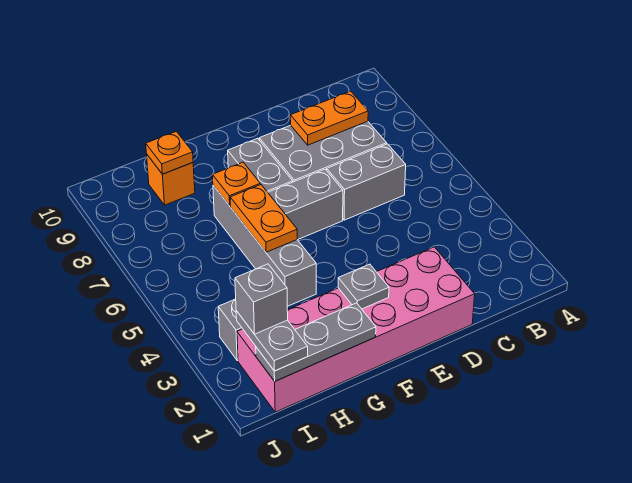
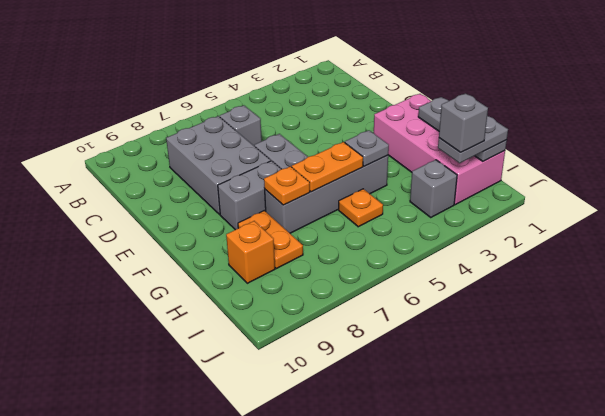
grey 1x2 brick [327,144,406,220] -> grey 1x1 brick [220,105,262,146]
orange 1x2 plate [290,91,368,145] -> orange 1x2 plate moved to [238,211,303,269]
pink 2x6 brick [237,247,475,412] -> pink 2x4 brick [374,94,505,205]
grey 1x1 plate [338,264,389,309] -> grey 1x1 plate moved to [345,130,389,166]
orange 1x1 plate [146,131,193,174] -> orange 1x1 plate moved to [339,189,383,227]

